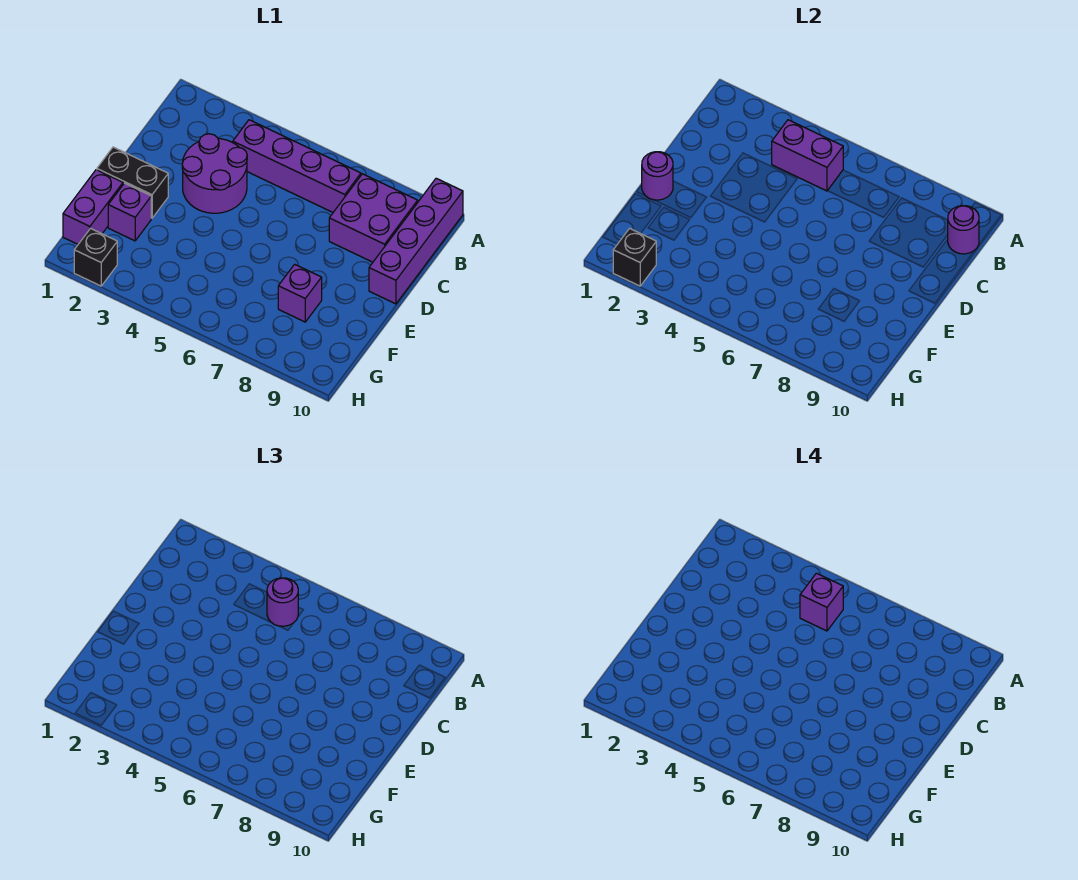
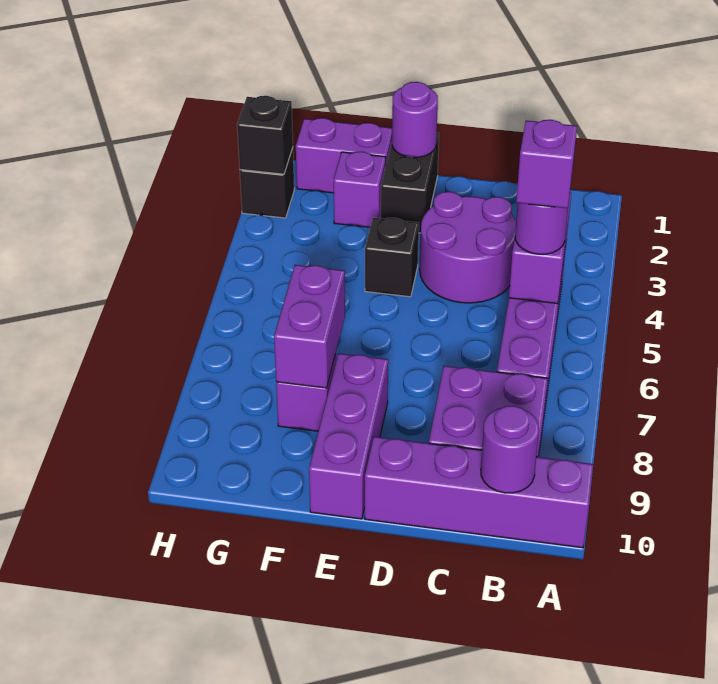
none -> black 1x1 brick [365,217,419,297]
none -> purple 1x3 brick [309,353,388,519]
none -> purple 1x2 brick [274,265,345,388]

